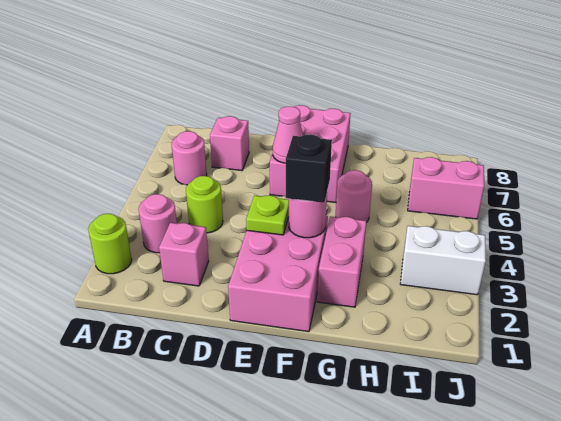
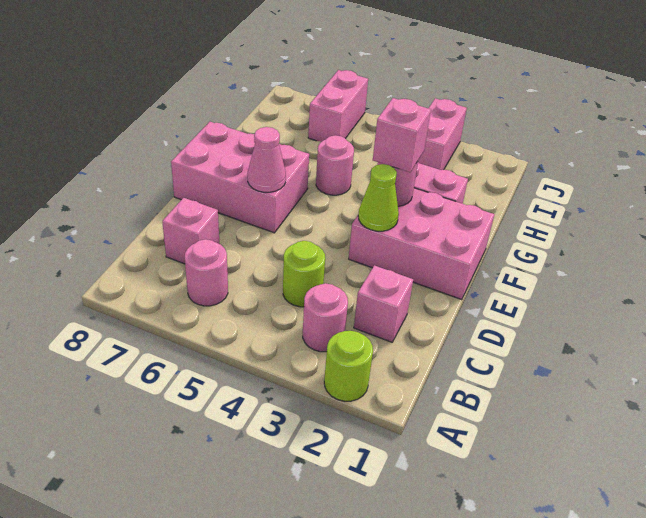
lime 1x1 plate [246,195,289,235] -> lime 1x1 cone [358,164,399,231]
black 1x1 brick [285,134,332,203] -> pink 1x1 brick [373,98,431,172]
white 1x2 brick [400,226,486,295] -> pink 1x2 brick [418,98,467,170]

